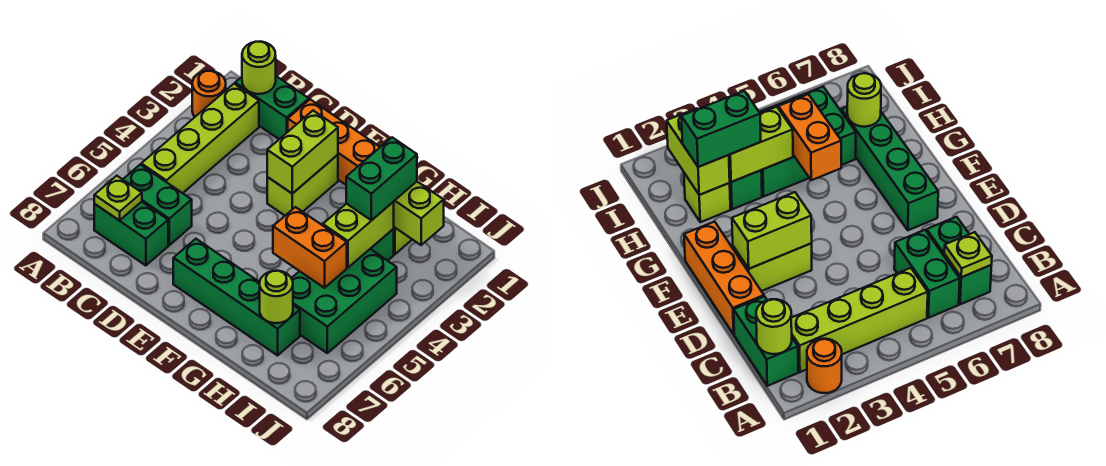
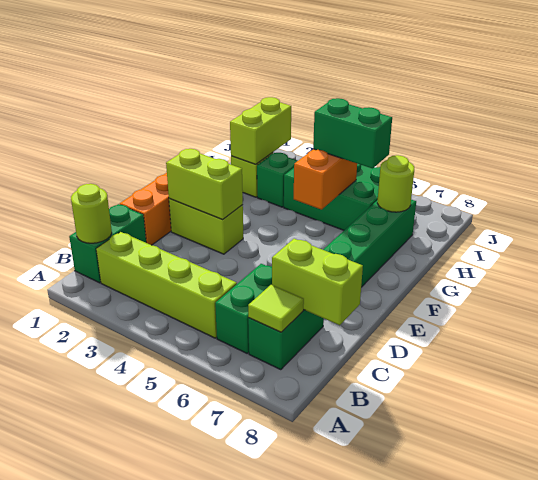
orange 1x1 round brick [192,71,226,117] -> none
lime 1x1 plate [94,176,142,220] -> lime 1x1 tile [248,285,304,332]
green 1x2 brick [346,137,417,220] -> green 1x2 brick moved to [313,98,392,168]
lime 1x2 brick [323,202,394,268] -> lime 1x2 brick moved to [272,239,363,325]

